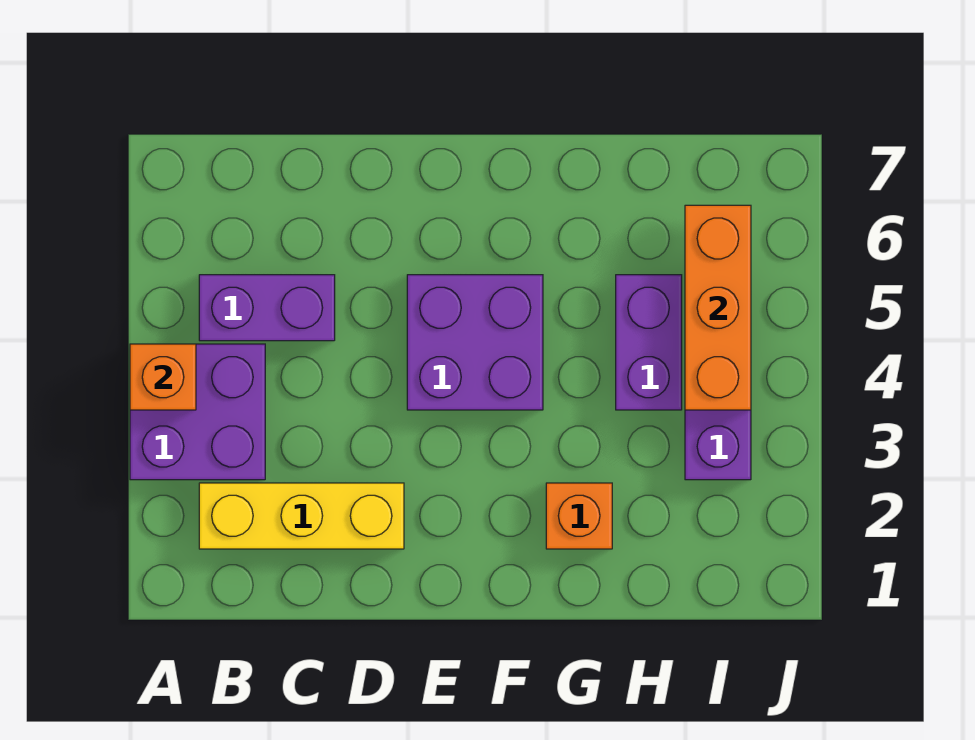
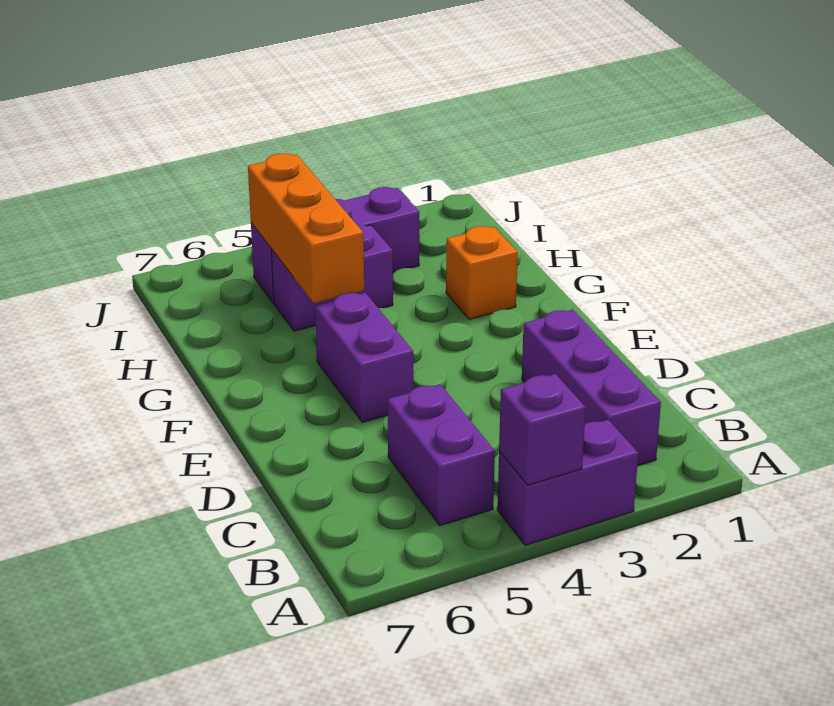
purple 2x2 brick [130,344,265,480] -> purple 1x2 brick [497,420,638,545]
orange 1x1 brick [130,344,196,410] -> purple 1x1 brick [499,374,586,485]
yellow 1x3 brick [199,483,404,549] -> purple 1x3 brick [522,310,661,466]
purple 2x2 brick [407,275,543,410] -> purple 1x2 brick [315,293,413,422]
orange 1x3 brick [685,205,751,410] -> orange 1x3 brick turned to [248,153,364,303]

